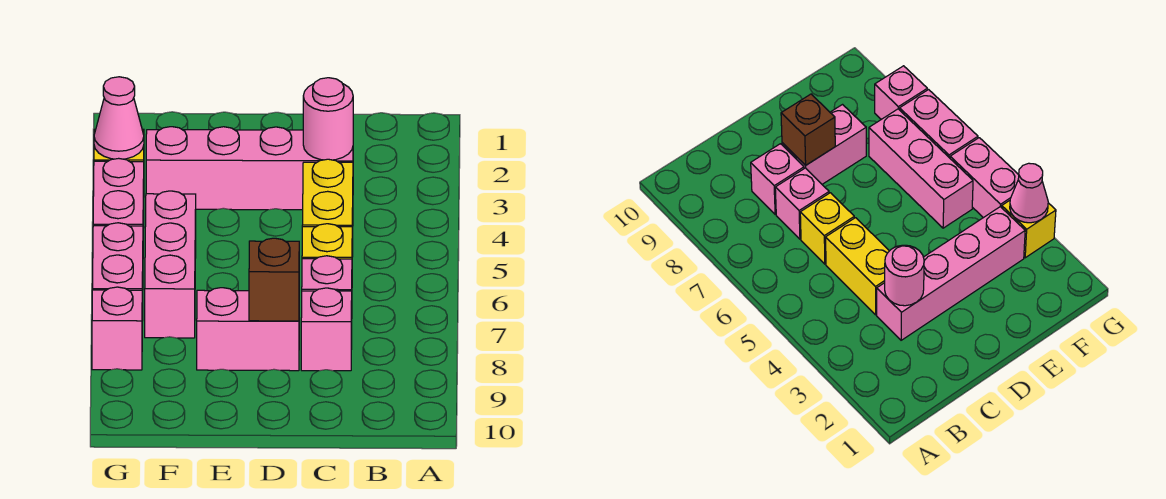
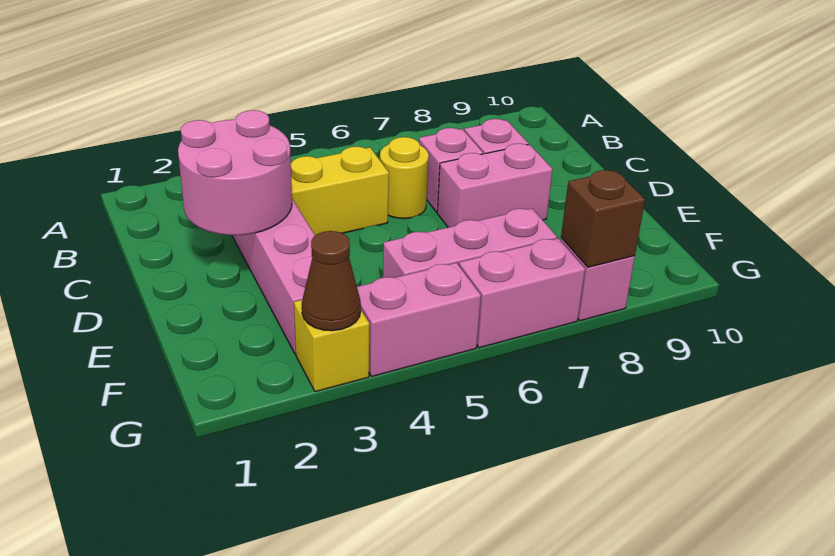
pink 1x1 round brick [303,78,353,160] -> pink 2x2 round brick [178,110,292,235]
yellow 1x1 brick [302,224,352,259] -> yellow 1x1 round brick [380,137,429,219]
pink 1x2 brick [197,288,299,371] -> pink 1x2 brick turned to [437,143,553,227]
brown 1x1 brick [249,238,299,321] -> brown 1x1 brick moved to [561,170,645,267]
pink 1x1 cone [94,77,144,159] -> brown 1x1 cone [302,231,361,331]

